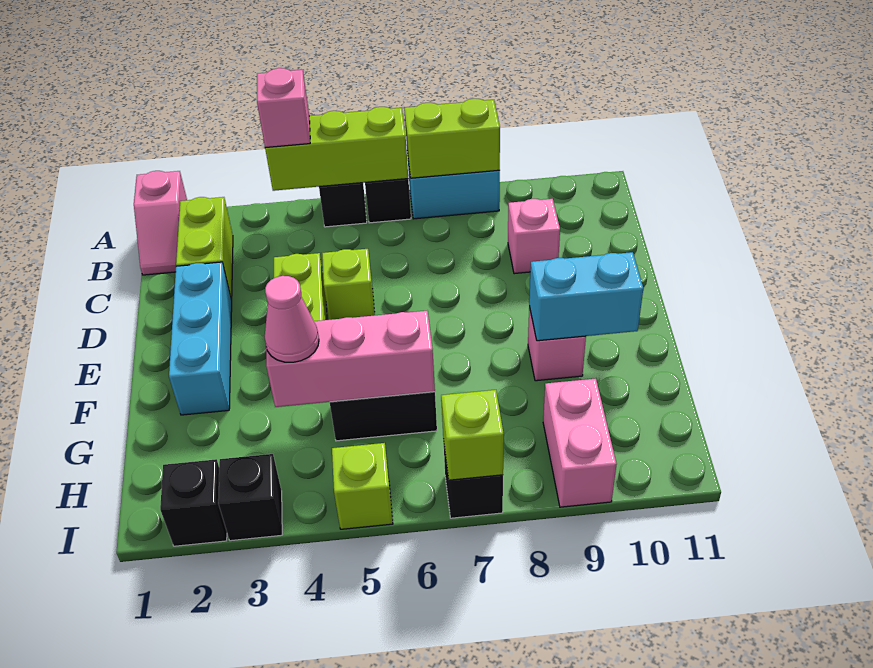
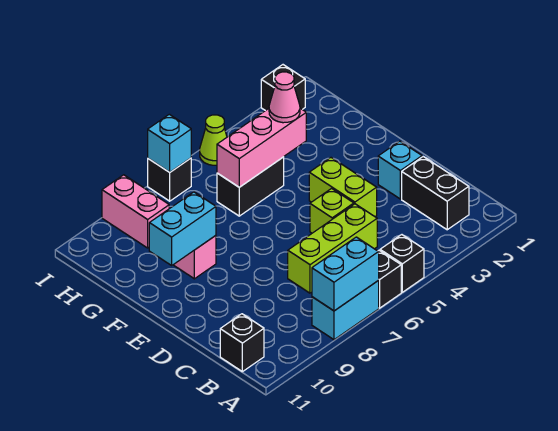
pink 1x2 slope [134,171,187,275] -> none
lime 1x3 brick [265,107,408,191] -> lime 1x3 brick moved to [288,204,377,293]
pink 1x1 brick [257,68,310,148] -> none
lime 1x2 brick [404,98,500,178] -> cyan 1x2 brick [312,237,379,311]
lime 1x2 brick [176,197,233,300] -> black 1x2 brick [402,157,469,230]
pink 1x1 brick [508,199,560,274] -> none
cyan 1x3 brick [169,262,232,415] -> cyan 1x1 brick [378,141,422,199]
black 1x1 brick [218,454,282,541] -> black 1x1 brick moved to [220,314,264,372]
lime 1x1 brick [332,443,393,529] -> lime 1x1 cone [200,115,227,165]
lime 1x1 brick [441,390,504,480] -> cyan 1x1 brick [148,114,191,172]

